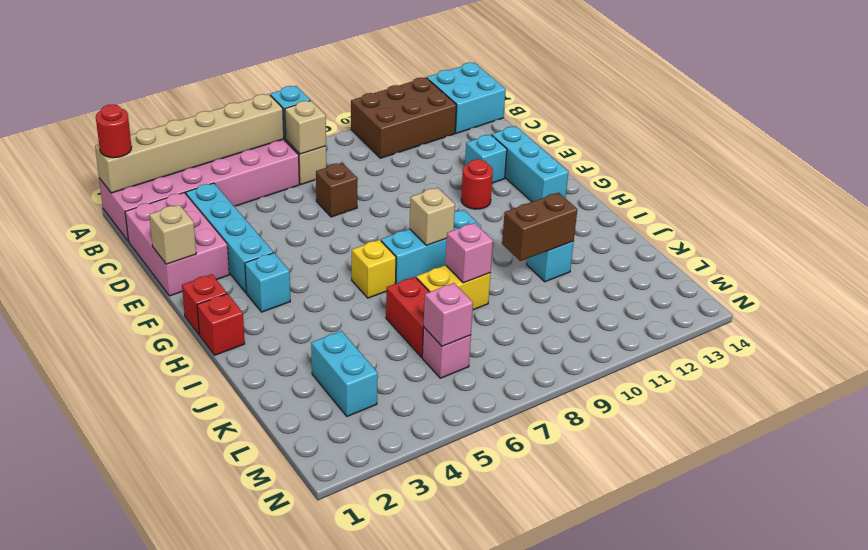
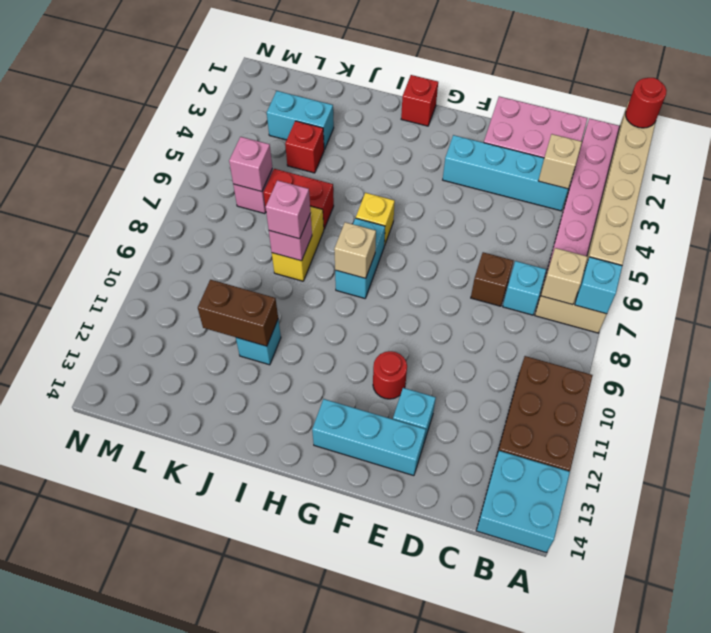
tan 1x1 brick [149,205,196,264] -> tan 1x1 brick moved to [539,134,582,189]
red 1x1 brick [182,274,227,335] -> red 1x1 brick moved to [285,121,324,173]
cyan 1x1 brick [245,253,290,312] -> cyan 1x1 brick moved to [503,261,546,315]
cyan 1x3 brick [381,210,481,284] -> cyan 1x2 brick [335,218,385,298]
none -> pink 1x1 brick [266,180,311,239]
brown 1x2 brick [502,193,577,261] -> brown 1x2 brick turned to [198,280,278,346]

